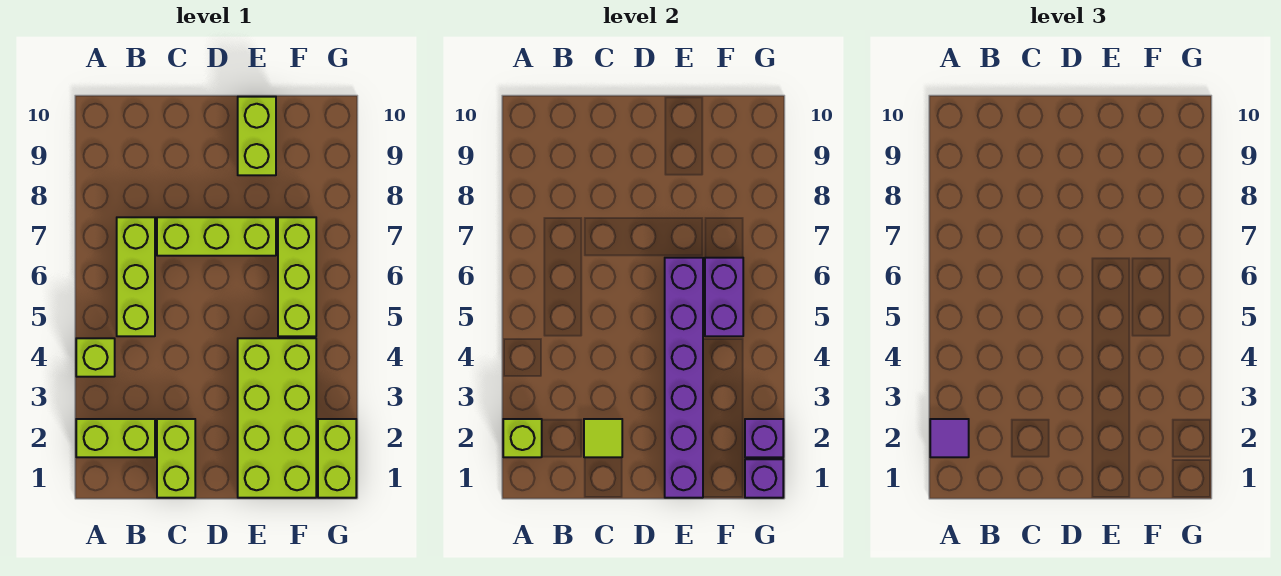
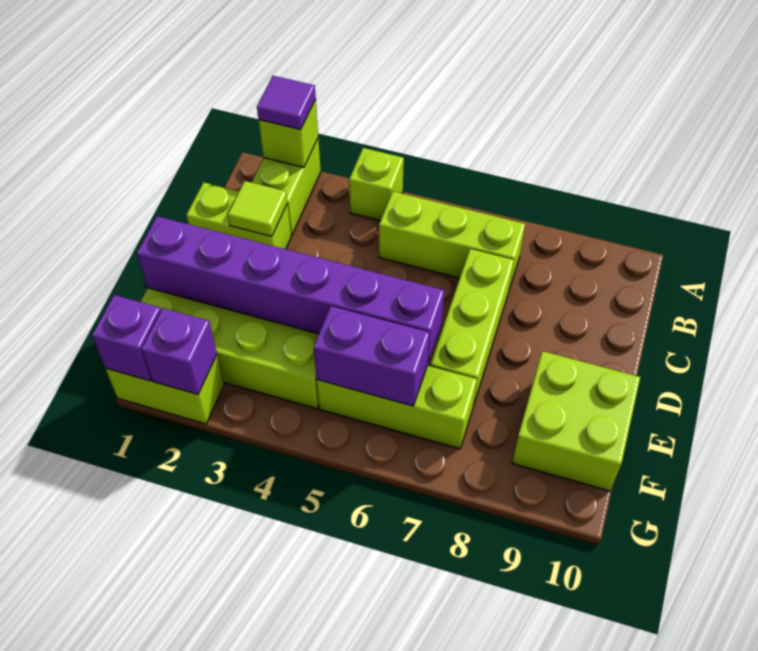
lime 1x2 brick [238,97,276,175] -> lime 2x2 brick [512,351,640,491]

